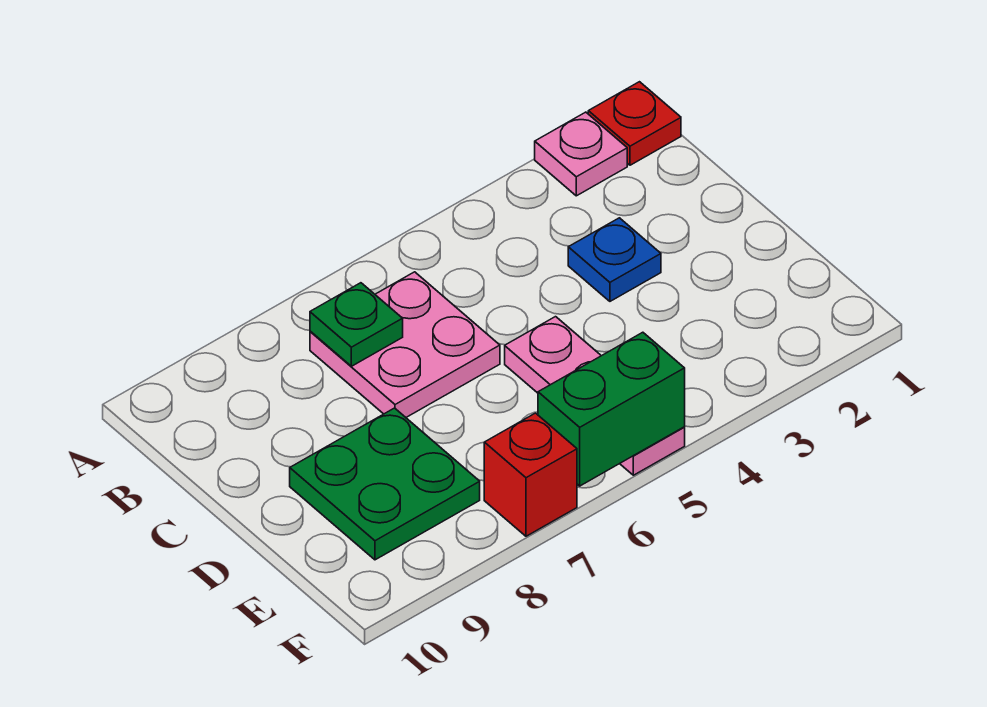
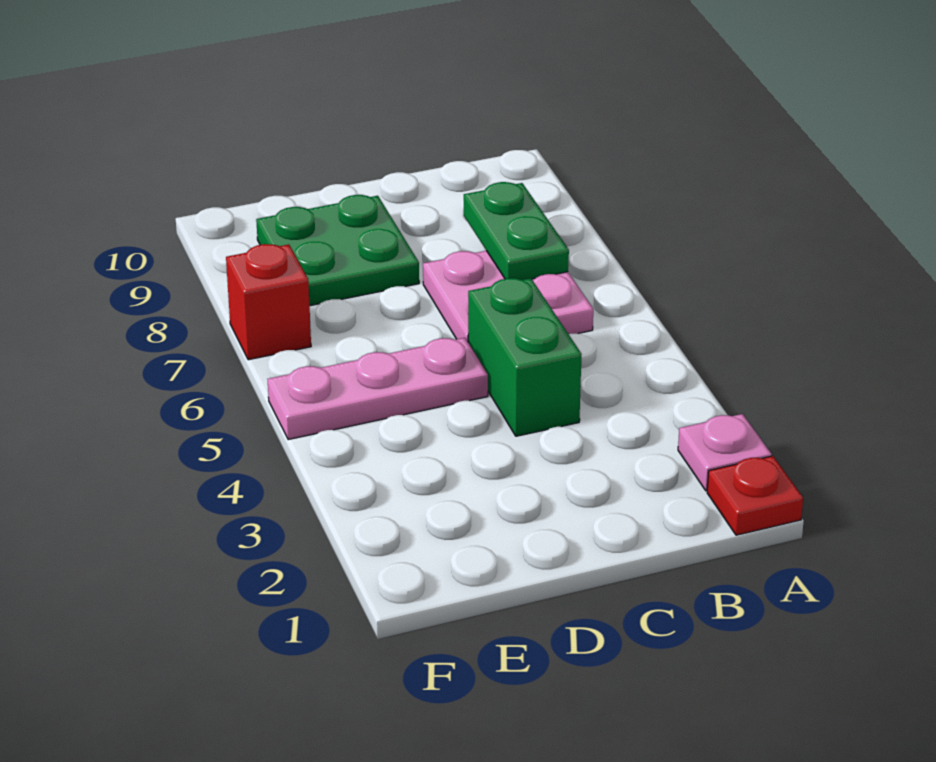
green 1x1 plate [310,283,403,366] -> green 1x2 plate [464,182,569,280]
blue 1x1 plate [568,218,661,301] -> none
green 1x2 brick [538,332,685,486] -> green 1x2 brick moved to [468,278,582,436]

